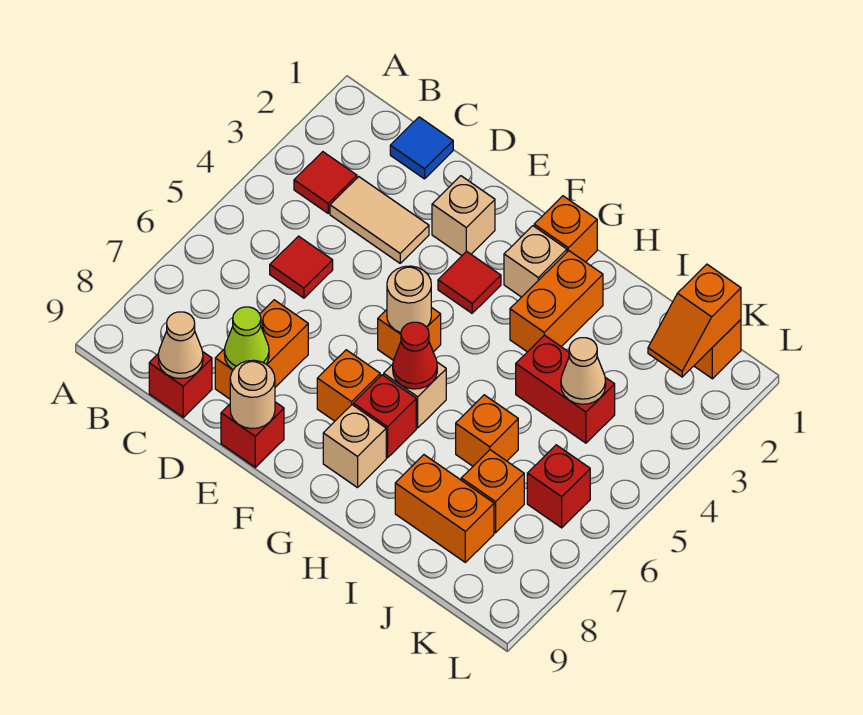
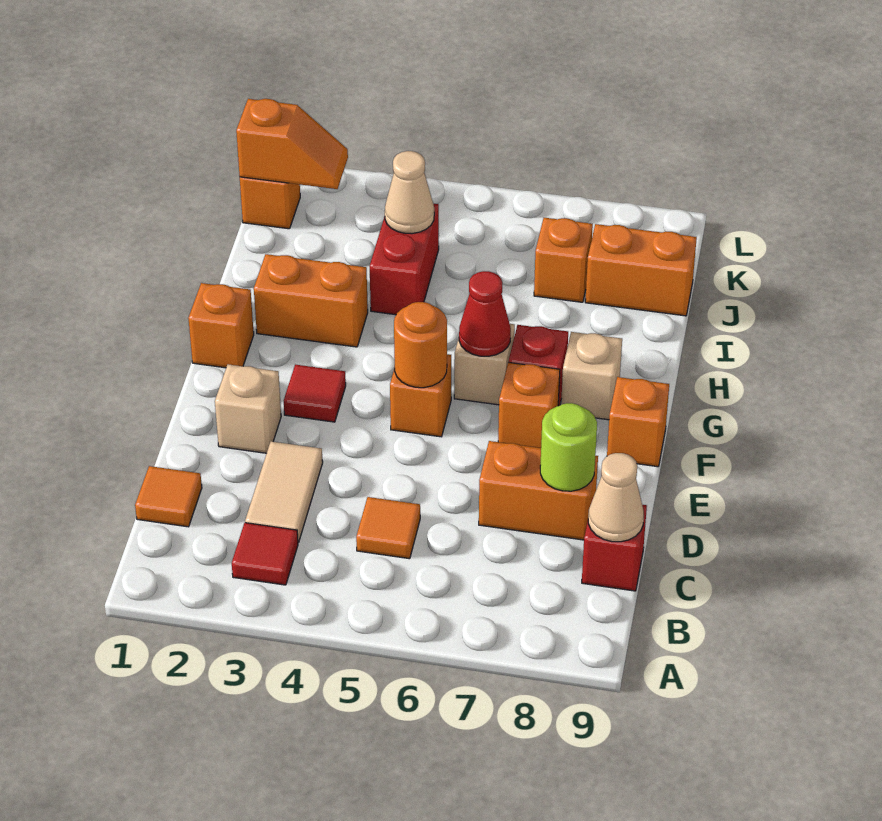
blue 1x1 tile [390,117,453,179] -> orange 1x1 tile [135,466,202,527]
red 1x1 tile [270,236,333,298] -> orange 1x1 tile [356,497,420,559]
lime 1x1 cone [224,307,269,370] -> lime 1x1 round brick [540,403,597,491]
red 1x1 brick [221,402,284,467] -> none
tan 1x1 round brick [230,360,275,429] -> none
tan 1x1 round brick [387,266,431,333] -> orange 1x1 round brick [394,302,447,388]
tan 1x1 brick [504,226,567,297] -> none
orange 1x1 brick [456,395,518,466] -> orange 1x1 brick moved to [607,377,669,467]
orange 1x2 brick [395,455,494,562] -> orange 1x2 brick turned to [585,224,697,316]
red 1x1 brick [527,445,590,528] -> none

